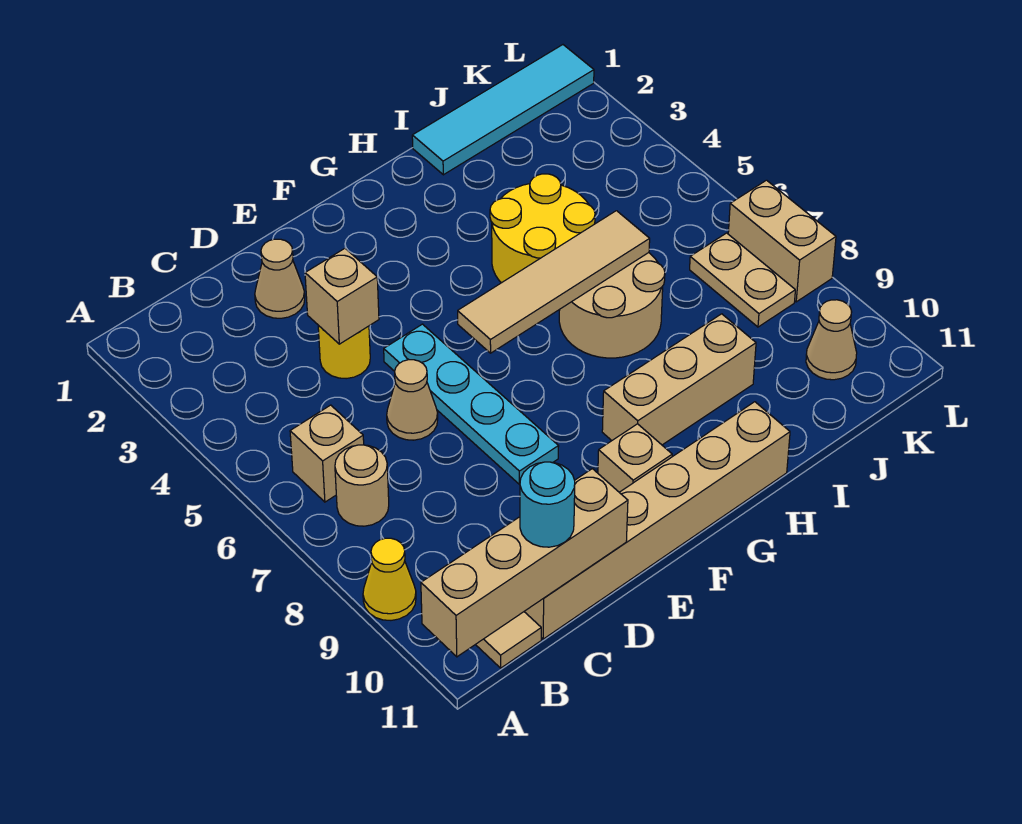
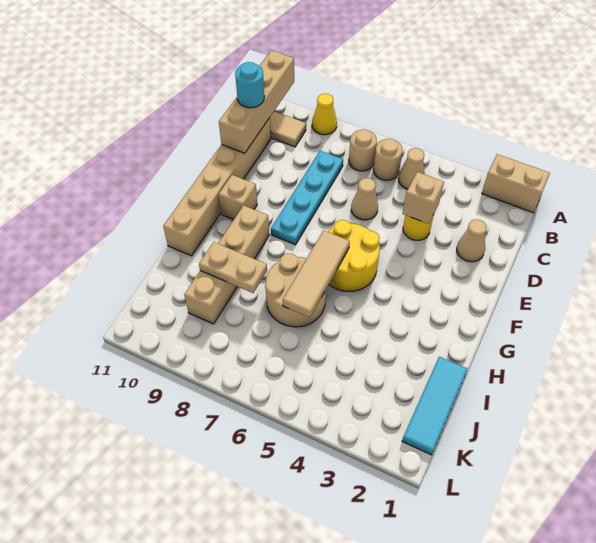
tan 1x1 brick [290,405,364,502] -> tan 1x1 round brick [373,139,403,180]
cyan 1x4 plate [384,324,559,484] -> cyan 1x4 plate turned to [271,151,343,245]
tan 1x4 tile [458,211,650,353] -> tan 1x3 tile [283,230,350,317]
tan 1x3 brick [602,314,756,445] -> tan 1x4 brick [184,205,269,324]
yellow 2x2 round brick [490,174,595,283] -> yellow 2x2 round brick moved to [328,220,380,291]
cyan 1x4 tile [412,45,594,175] -> cyan 1x3 tile [402,357,467,455]
tan 1x2 plate [690,233,795,327] -> tan 1x2 plate moved to [199,242,267,293]
tan 1x1 cone [806,300,857,380] -> tan 1x1 cone moved to [398,148,425,189]
tan 1x2 brick [728,180,836,302] -> tan 1x2 brick moved to [482,154,550,213]

